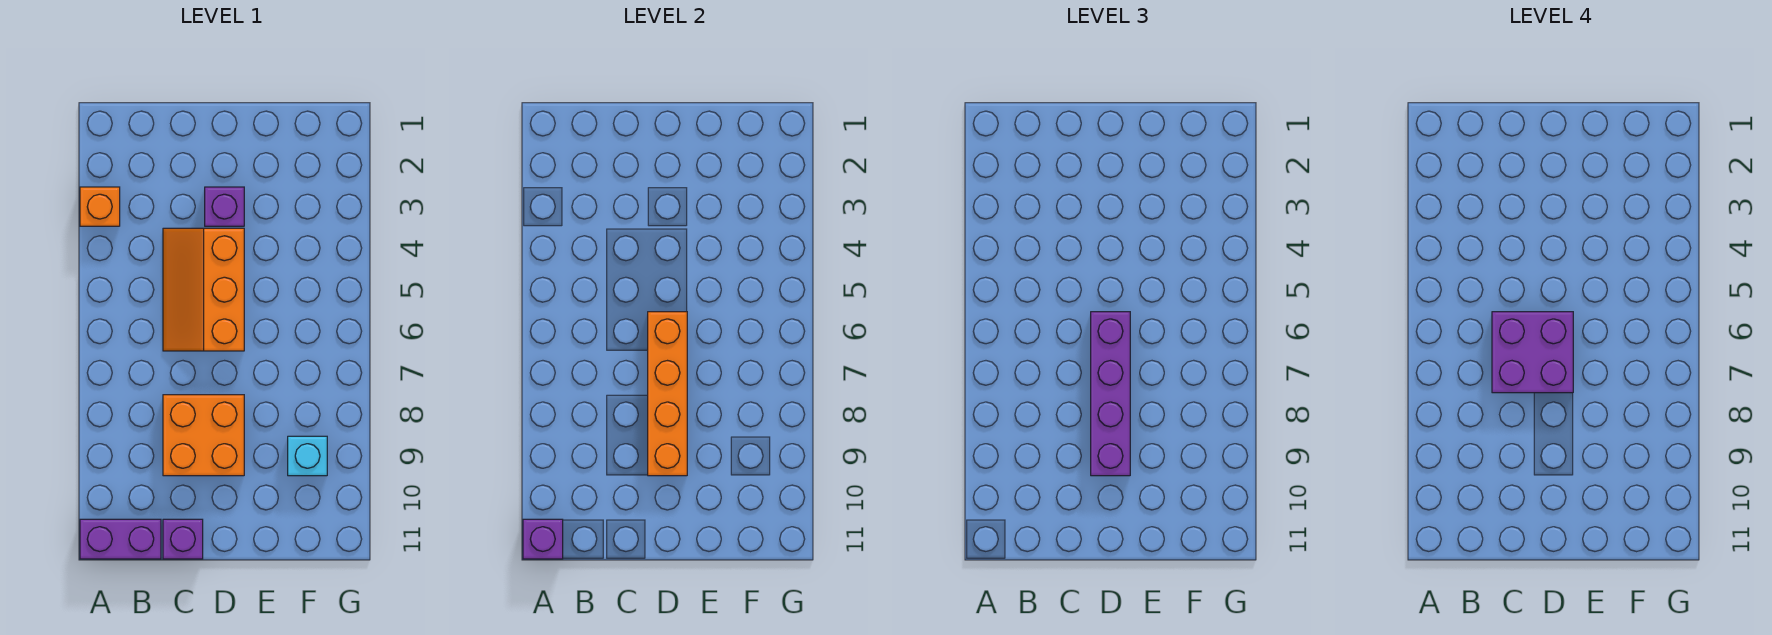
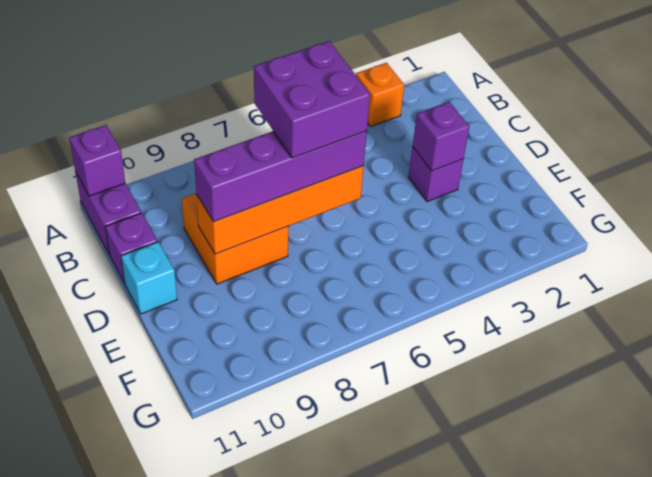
orange 2x3 slope [163,228,244,351] -> none
none -> purple 1x1 brick [413,102,469,171]
cyan 1x1 brick [288,436,327,476] -> cyan 1x1 brick moved to [121,242,177,314]

